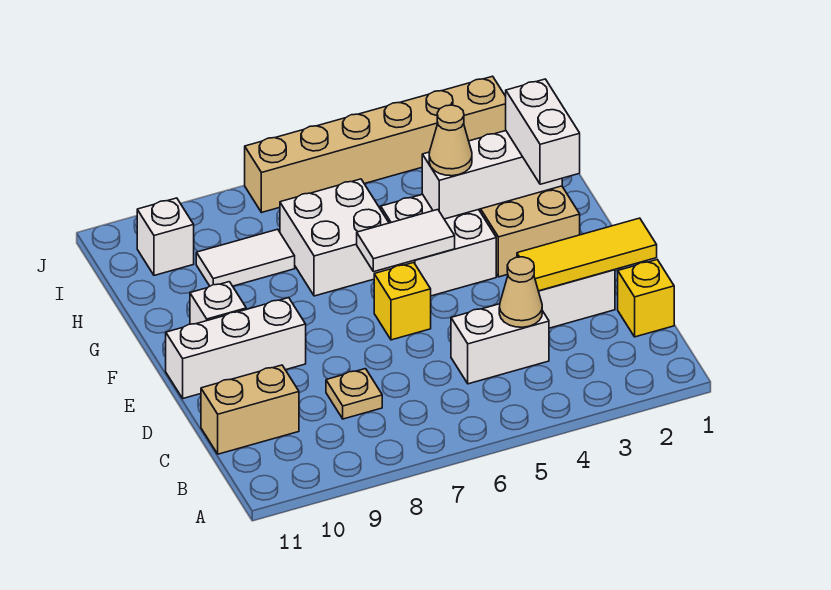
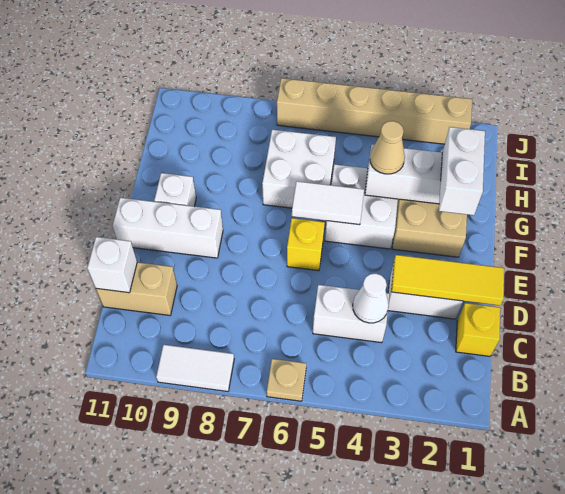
tan 1x1 cone [499,257,542,327] -> white 1x1 cone [353,274,389,323]
tan 1x1 plate [326,369,382,419] -> tan 1x1 plate moved to [267,359,306,401]
white 1x2 tile [196,229,295,286] -> white 1x2 tile moved to [156,345,234,391]
white 1x1 brick [137,198,194,275] -> white 1x1 brick moved to [87,237,137,293]

